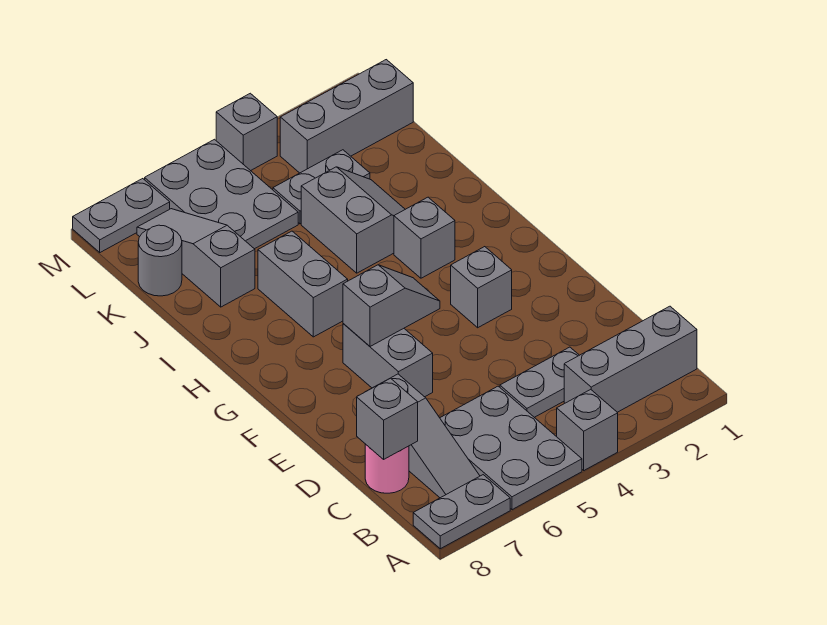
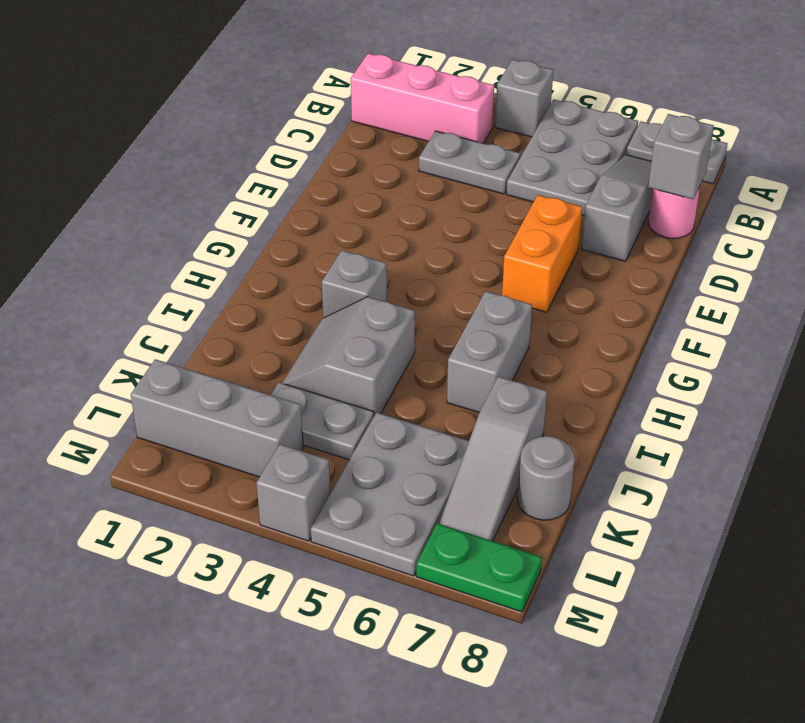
grey 1x3 brick [564,306,697,412] -> pink 1x3 brick [351,53,494,143]
grey 1x2 brick [343,324,433,397] -> orange 1x2 brick [502,195,582,312]
grey 1x1 brick [451,247,512,328] -> none
grey 1x2 slope [343,265,440,346] -> none
grey 1x2 plate [73,179,170,252] -> green 1x2 plate [416,523,542,612]

